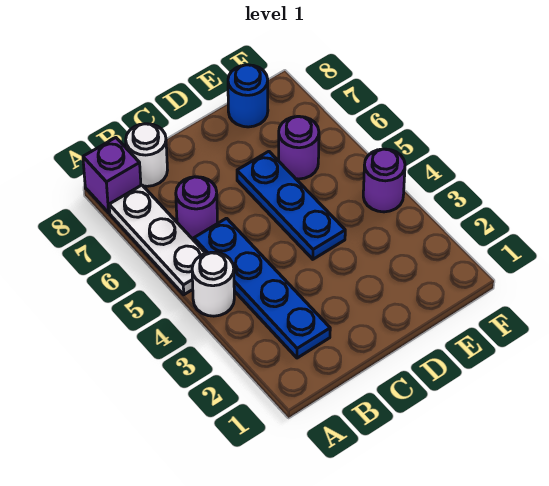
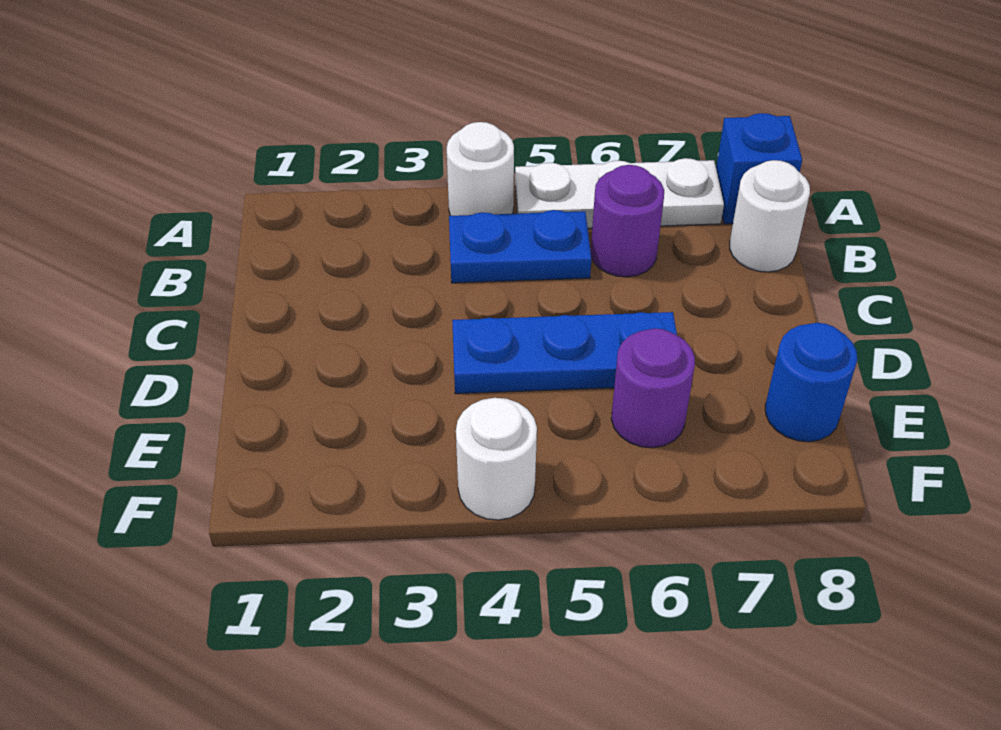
purple 1x1 brick [83,138,141,213] -> blue 1x1 brick [716,113,802,224]
blue 1x4 plate [194,218,330,358] -> blue 1x2 plate [449,210,591,283]
purple 1x1 round brick [363,149,405,212] -> white 1x1 round brick [456,398,537,520]

